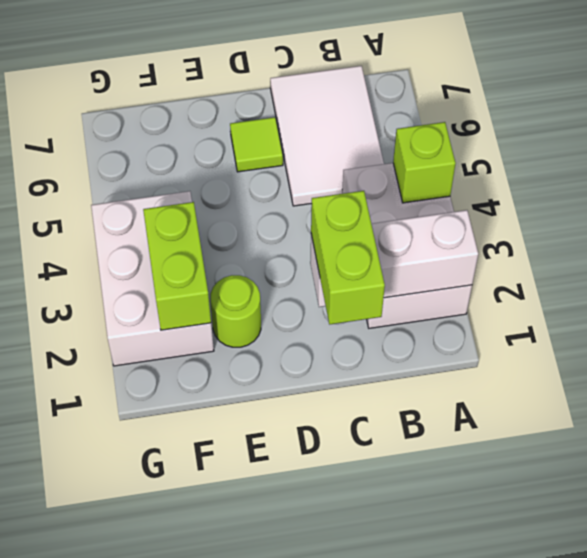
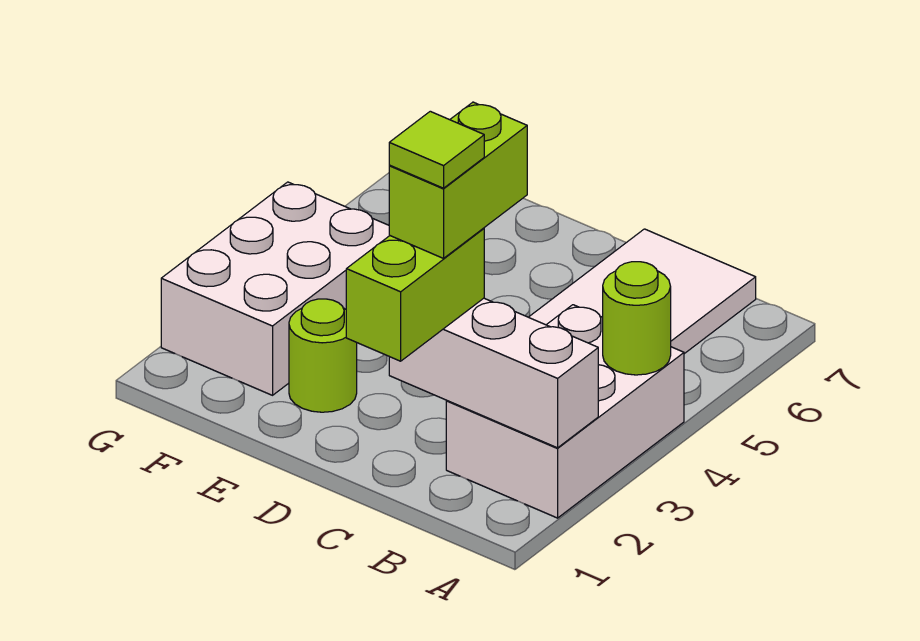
lime 1x1 brick [393,122,456,203] -> lime 1x1 round brick [603,262,671,375]
lime 1x1 tile [230,117,283,172] -> lime 1x1 tile moved to [389,111,484,188]
lime 1x2 brick [143,202,211,330] -> lime 1x2 brick moved to [389,102,527,258]

